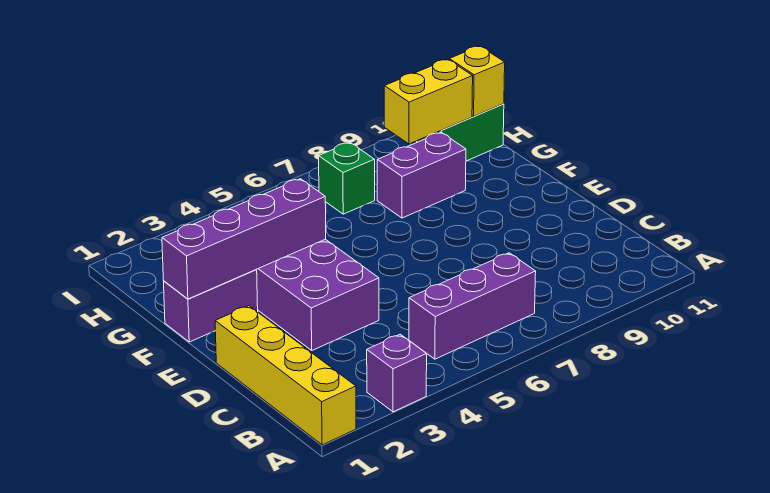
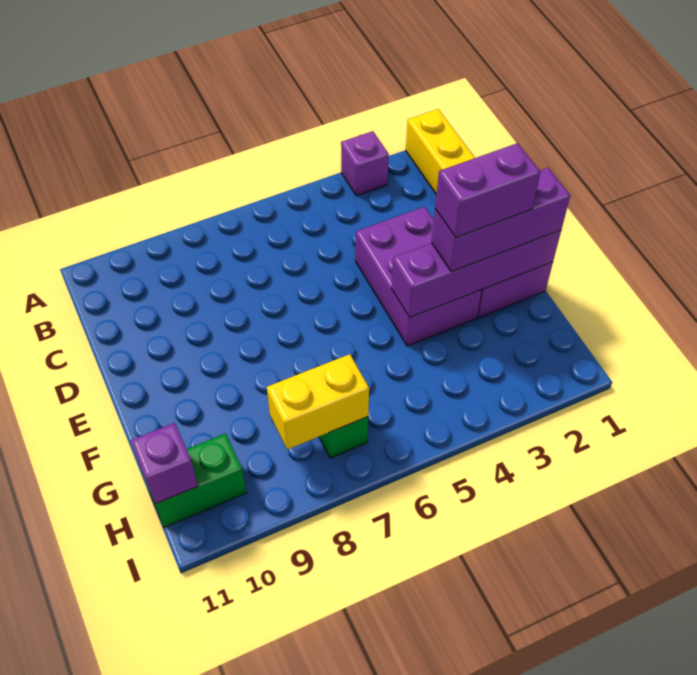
purple 1x3 brick [409,253,536,359] -> purple 1x3 brick moved to [432,168,570,272]
purple 1x2 brick [377,132,466,218] -> purple 1x2 brick moved to [435,143,540,238]
yellow 1x2 brick [384,59,473,144] -> yellow 1x2 brick moved to [267,354,369,450]
yellow 1x1 brick [449,46,505,116] -> purple 1x1 brick [131,423,198,504]

